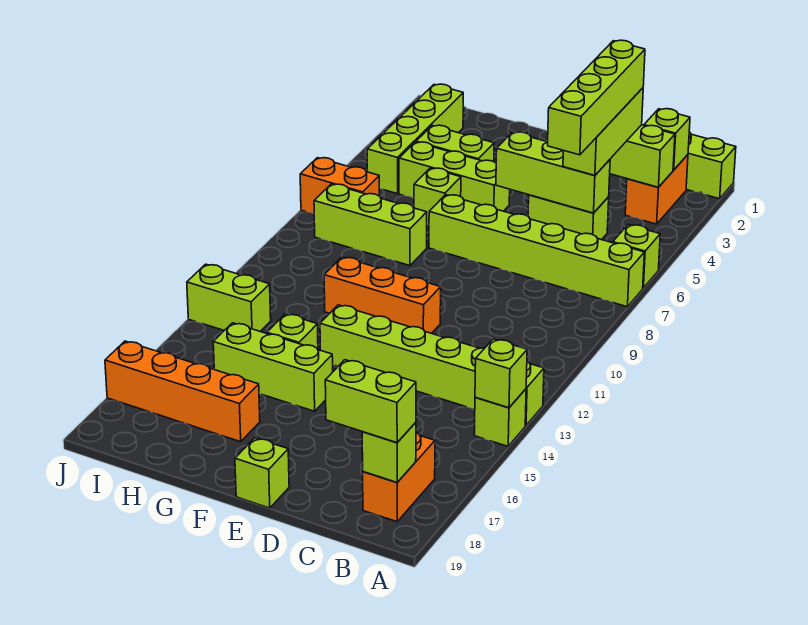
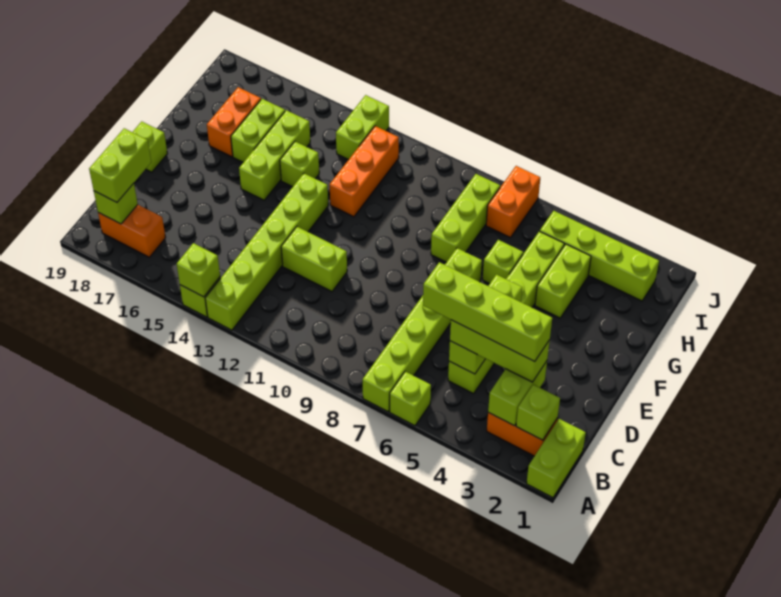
none -> lime 1x2 brick [281,227,347,292]
orange 1x3 brick [324,257,441,333] -> orange 1x3 brick moved to [330,126,399,217]
none -> lime 1x2 brick [231,99,285,162]
orange 1x4 brick [105,341,260,442] -> orange 1x2 brick [207,87,261,157]

